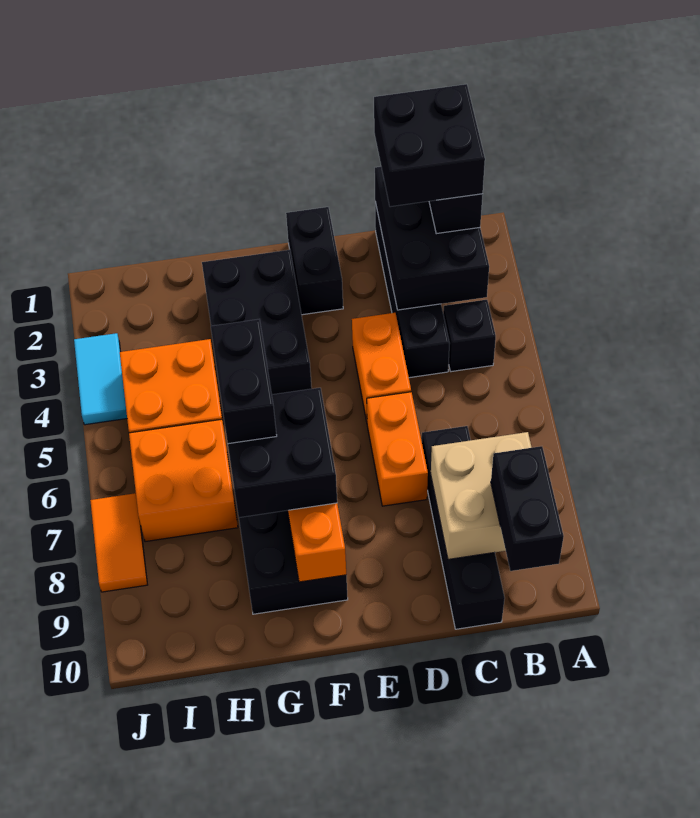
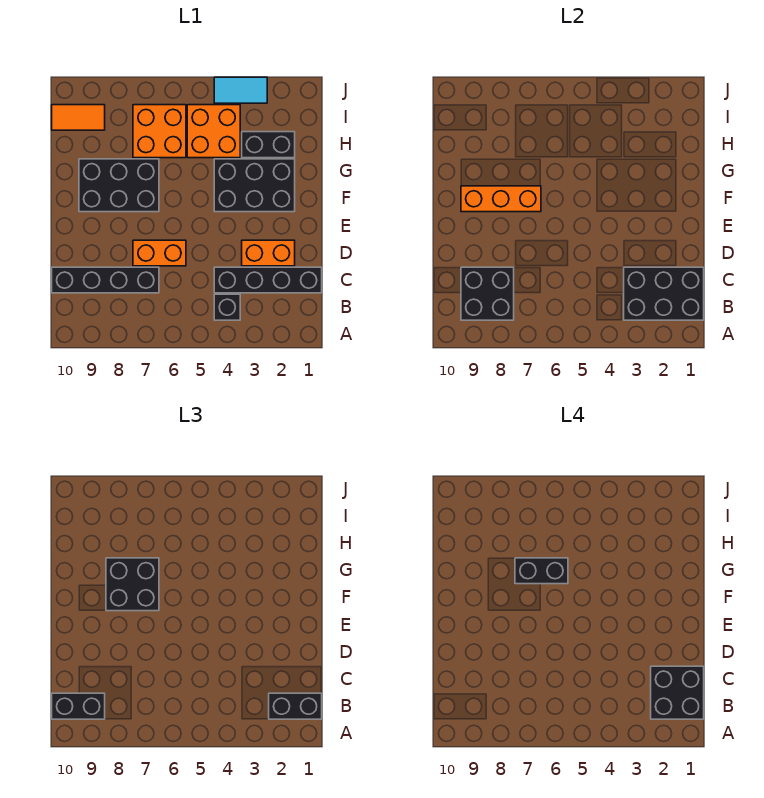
tan 2x2 brick [431,432,532,559] -> black 2x2 brick [461,267,514,320]
orange 1x2 brick [352,313,411,422] -> orange 1x2 brick moved to [242,240,295,266]
black 1x2 brick [286,207,343,315] -> black 1x2 brick moved to [242,132,295,158]
orange 1x2 tile [90,493,147,592] -> orange 1x2 tile moved to [52,105,105,130]

